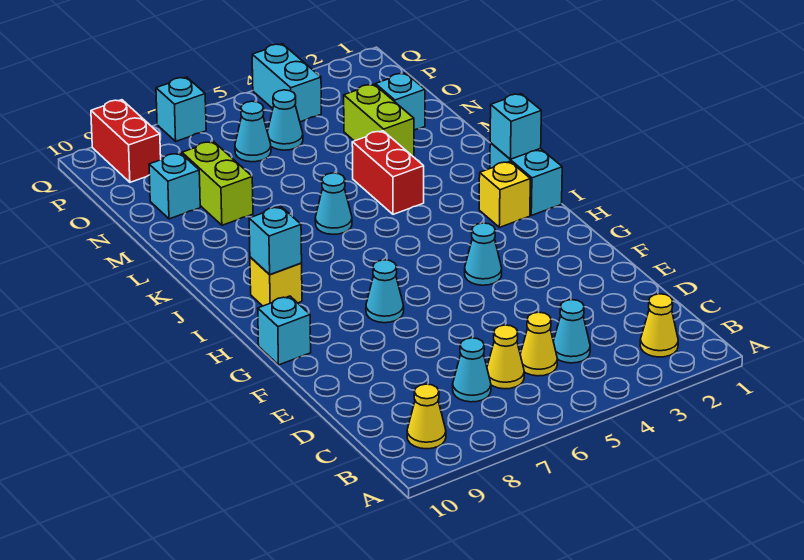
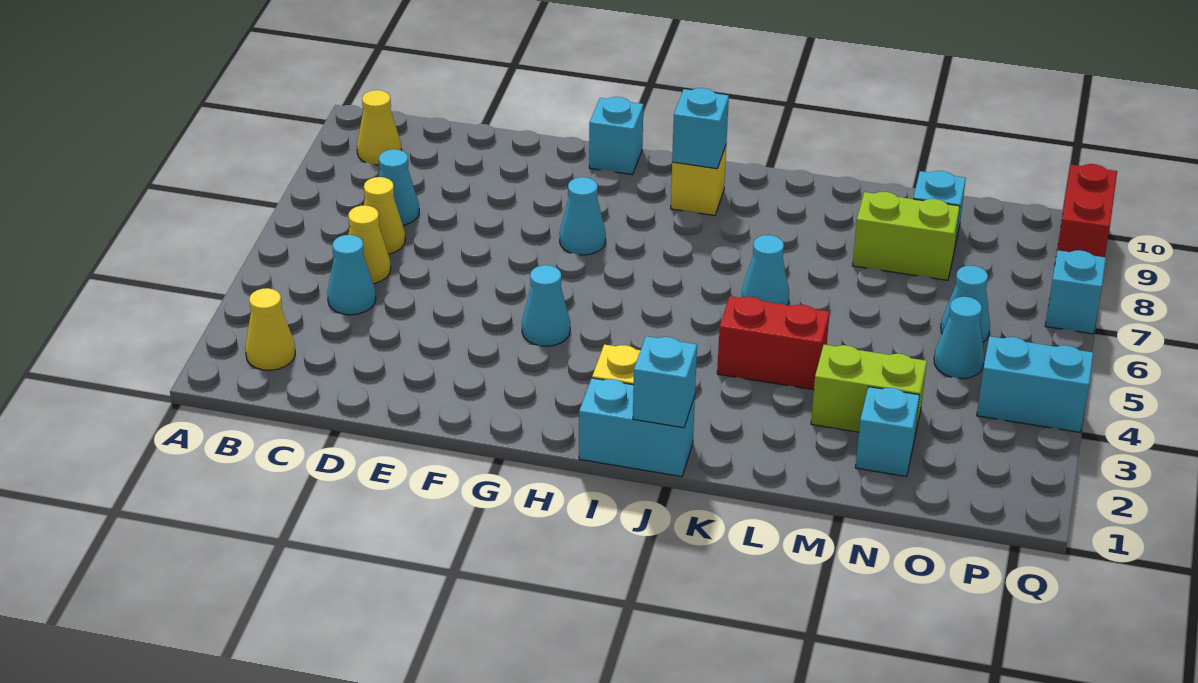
red 1x2 brick [91,100,161,182] -> red 1x2 brick turned to [1057,164,1117,257]

